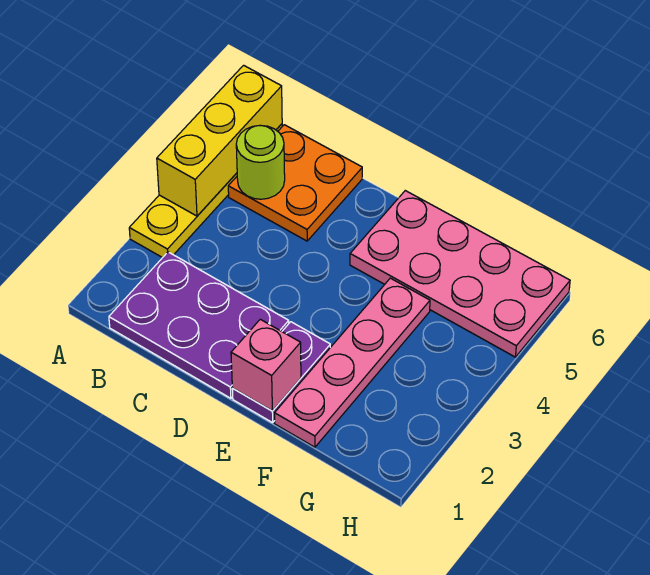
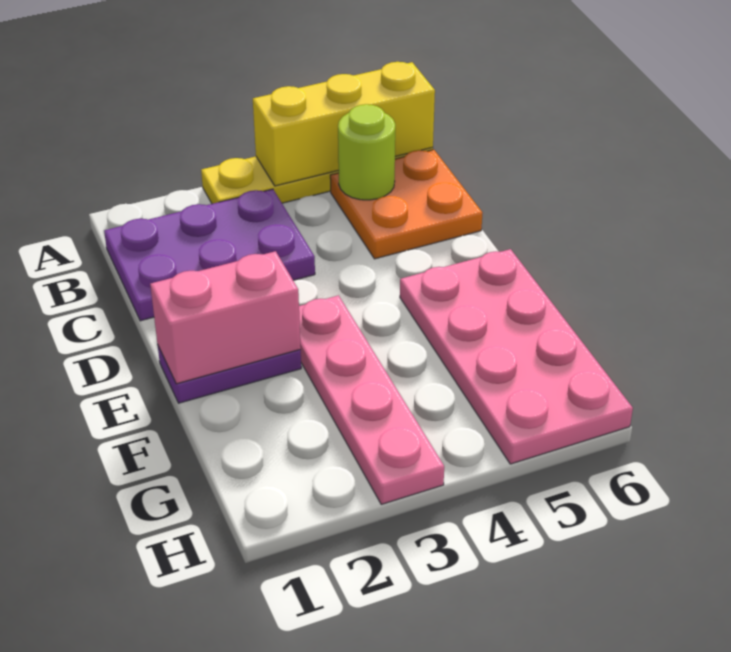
purple 2x3 plate [109,252,289,398] -> purple 2x3 plate turned to [104,189,315,321]
pink 1x1 brick [231,319,301,411] -> pink 1x2 brick [150,251,301,384]
pink 1x4 plate [275,278,430,447] -> pink 1x4 plate turned to [299,295,444,504]

